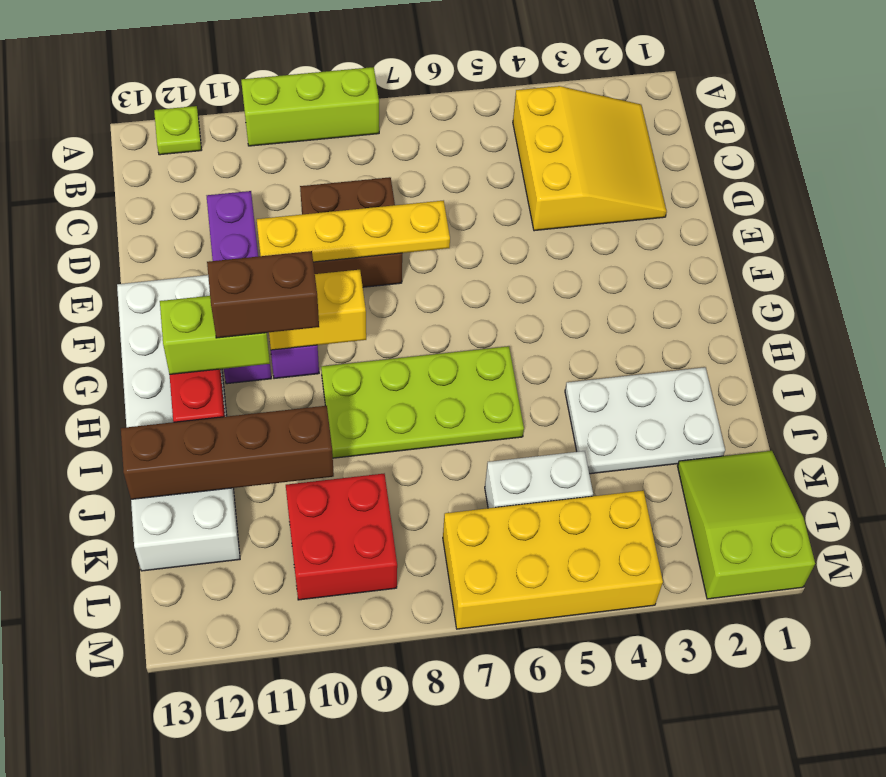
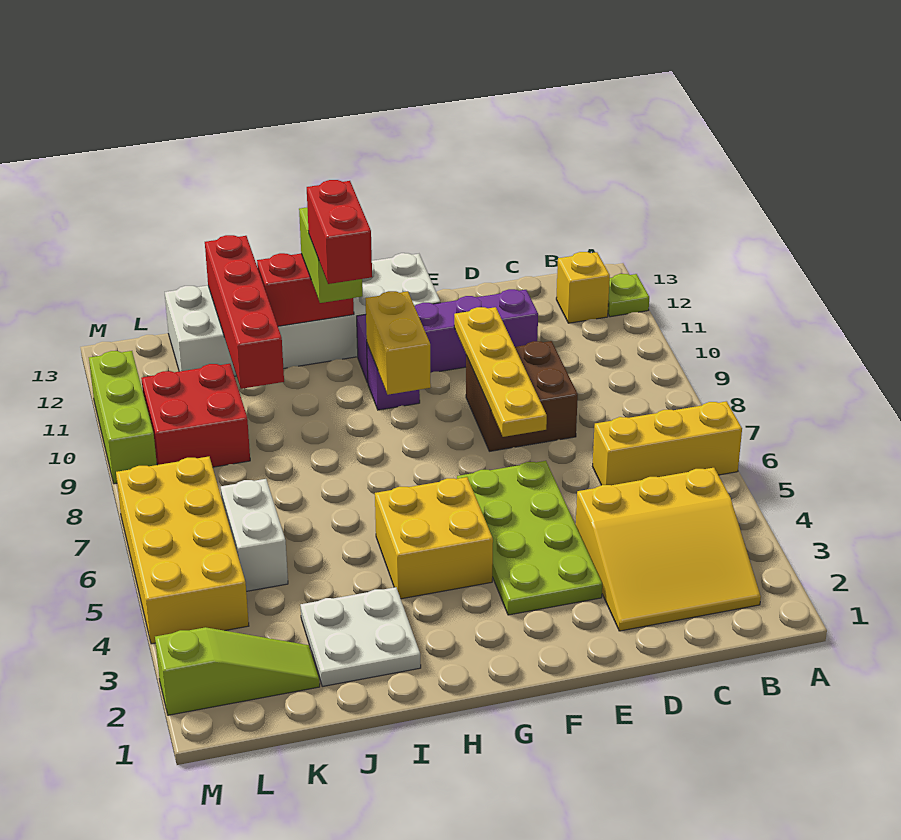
none -> yellow 1x3 brick [592,401,742,485]
lime 1x3 brick [241,67,379,146] -> lime 1x3 brick moved to [89,351,157,484]
none -> yellow 1x1 brick [556,252,610,323]
none -> yellow 2x2 brick [375,477,493,599]
lime 2x4 plate [321,346,524,458] -> lime 2x4 plate moved to [457,461,602,615]
brown 1x2 brick [207,251,319,338] -> red 1x2 brick [307,180,372,284]
white 2x3 plate [565,367,725,474] -> white 2x2 plate [301,587,421,686]
brown 1x4 brick [121,406,334,499] -> red 1x4 brick [205,235,284,389]
lime 2x3 slope [678,451,815,599] -> lime 1x3 slope [155,627,320,715]

